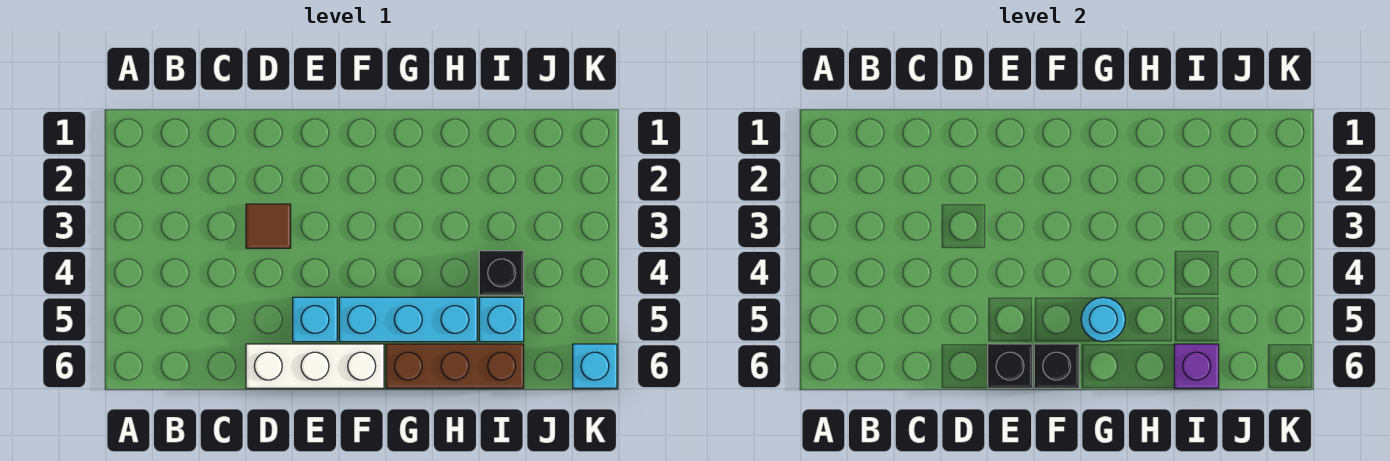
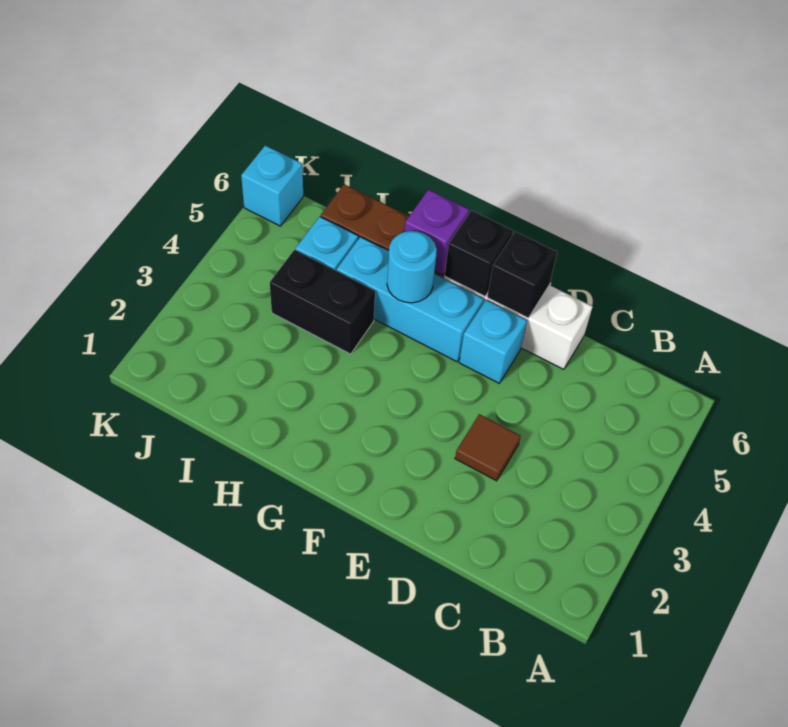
black 1x1 brick [479,251,524,295] -> black 1x2 brick [270,250,375,354]
purple 1x1 brick [1174,344,1219,388] -> purple 1x1 brick moved to [404,190,469,275]

